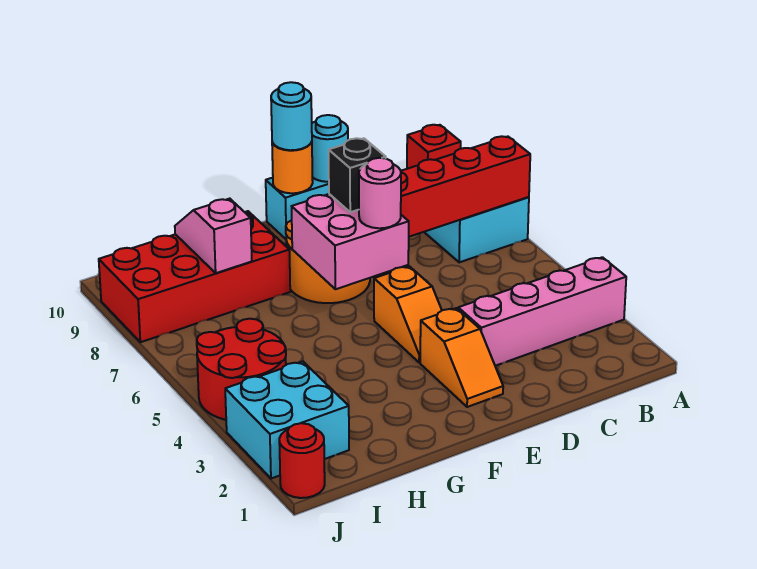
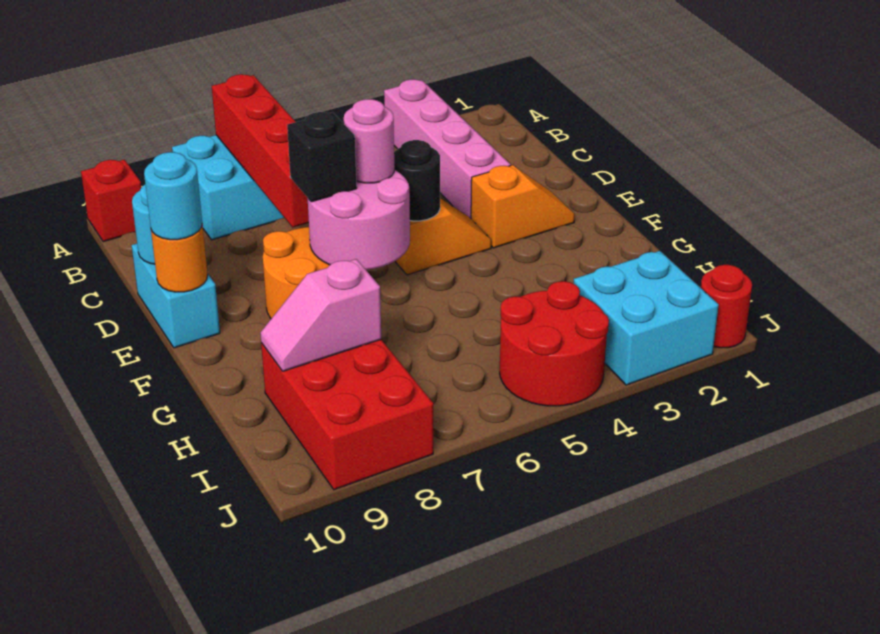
none -> black 1x1 round brick [394,140,440,221]
pink 2x2 brick [292,194,409,289] -> pink 2x2 round brick [308,170,410,270]
red 2x4 brick [99,211,290,342] -> red 2x3 brick [261,340,433,490]

